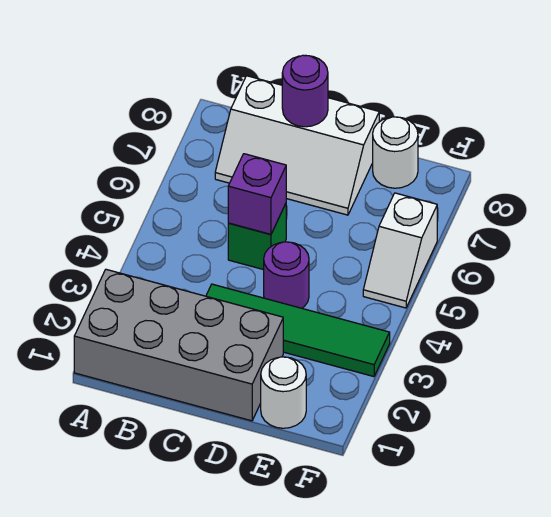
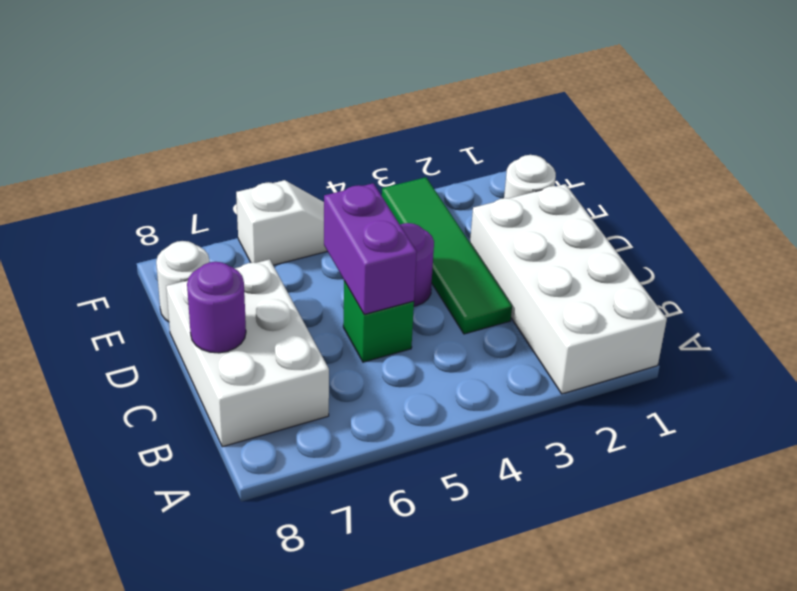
grey 2x4 brick [74,269,283,421] -> white 2x4 brick [470,184,667,394]
white 2x3 slope [215,76,379,215] -> white 2x3 brick [166,259,329,447]
purple 1x1 brick [228,154,286,234] -> purple 1x2 brick [324,183,417,314]

